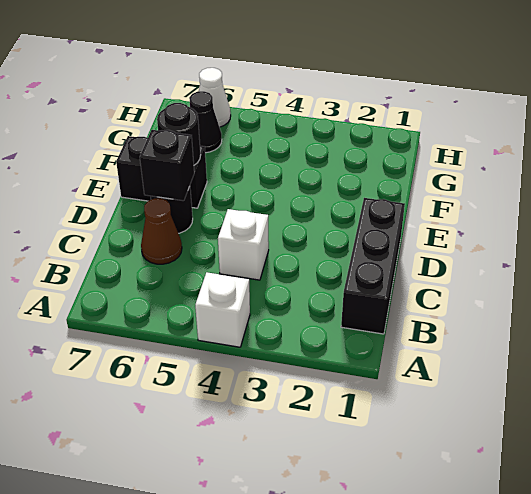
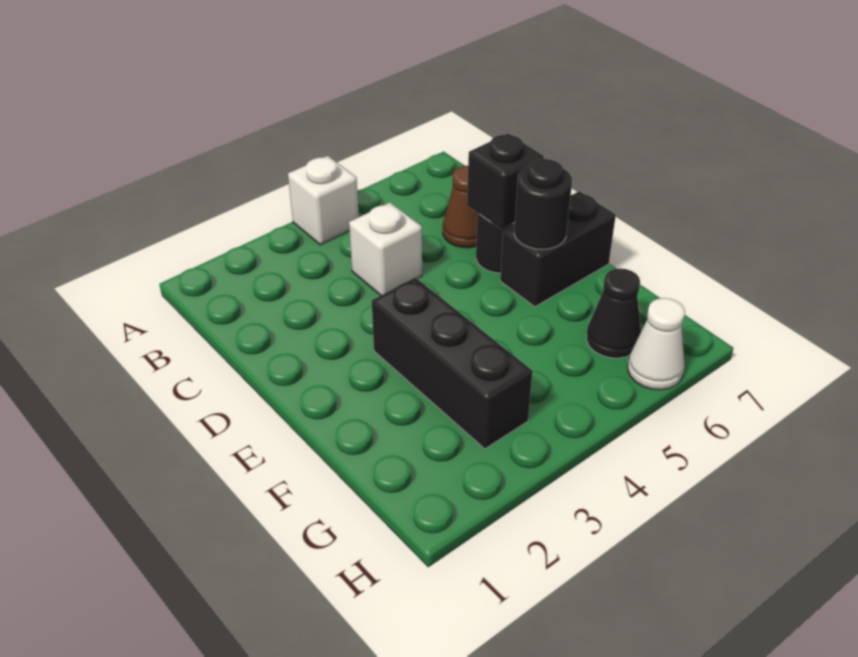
black 1x3 brick [341,198,405,334] -> black 1x3 brick moved to [372,278,532,449]

